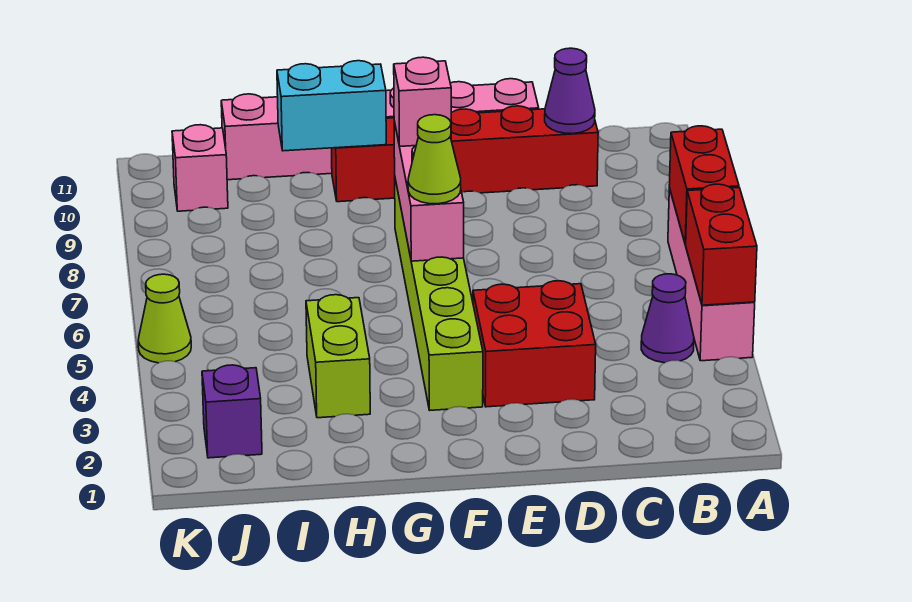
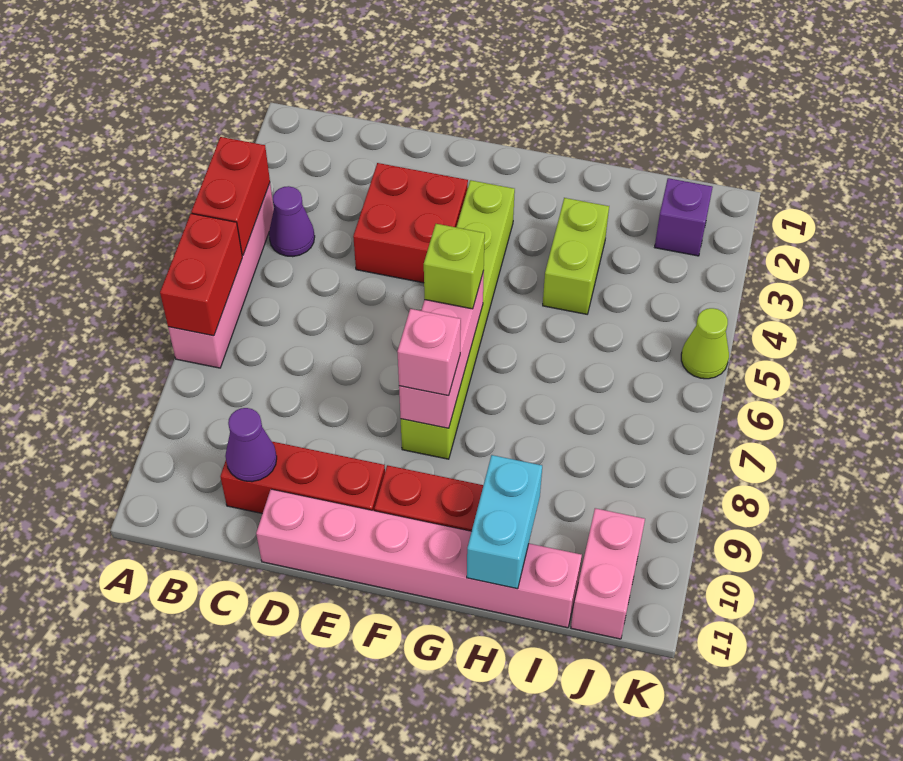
lime 1x1 cone [408,115,461,204] -> lime 1x1 brick [424,224,485,309]
cyan 1x2 brick [277,61,386,151] -> cyan 1x2 brick turned to [467,455,542,589]
pink 1x1 brick [172,125,228,211] -> pink 1x2 brick [571,508,645,639]

